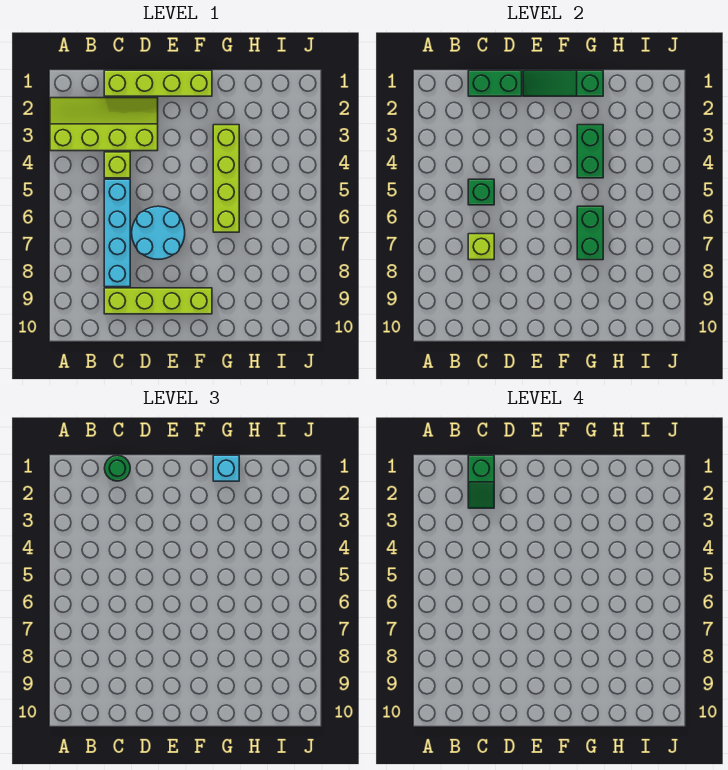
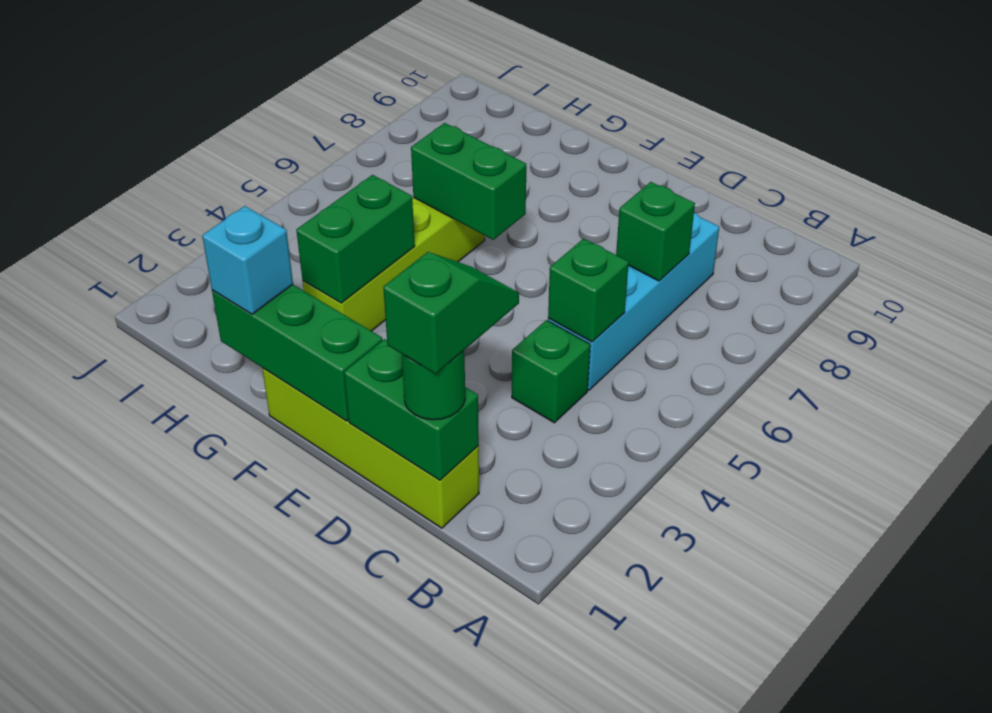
lime 2x4 slope [50,98,158,151] -> none
lime 1x1 brick [104,152,130,178] -> green 1x1 brick [512,320,590,423]
lime 1x1 brick [468,234,494,260] -> green 1x1 brick [616,182,695,281]
lime 1x4 brick [104,288,212,314] -> none
cyan 2x2 round brick [132,206,185,259] -> none
green 1x3 slope [523,70,603,96] -> green 1x3 brick [212,285,383,421]
green 1x2 brick [577,206,603,260] -> green 1x2 brick turned to [411,123,526,240]

